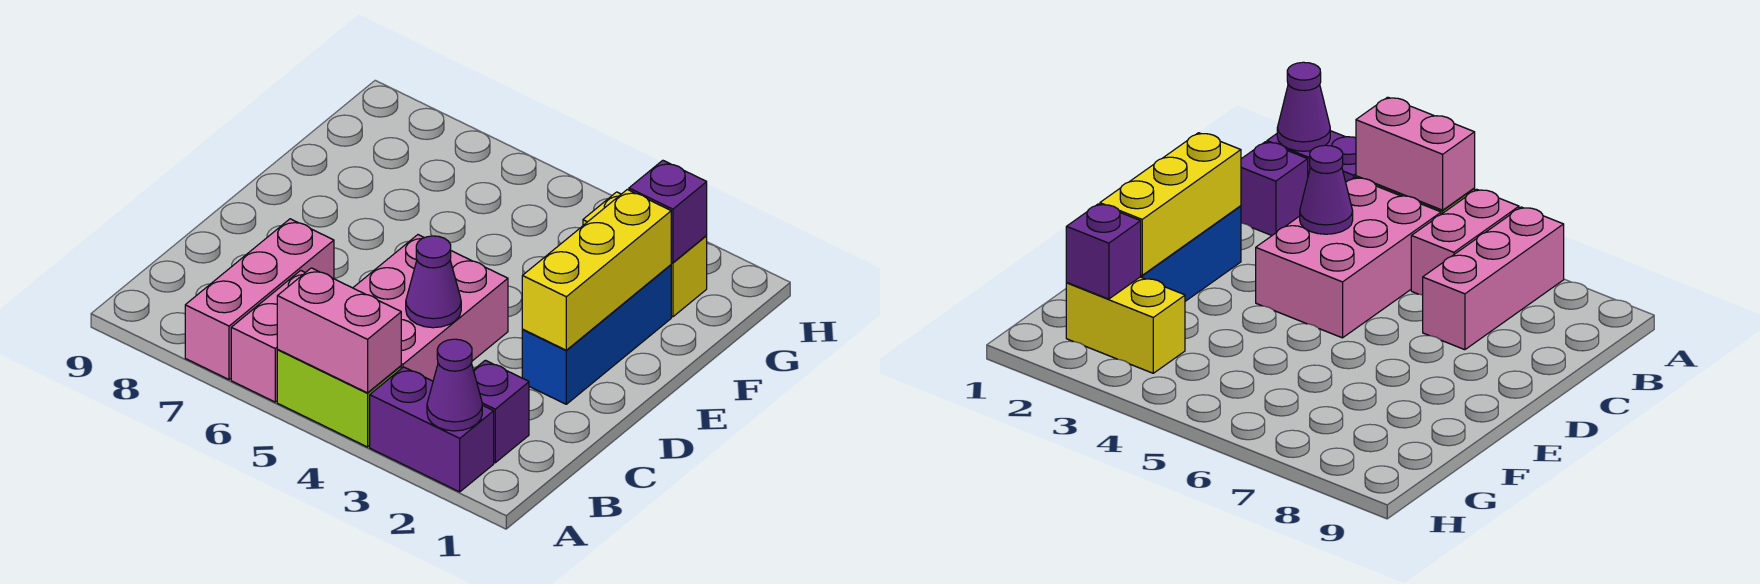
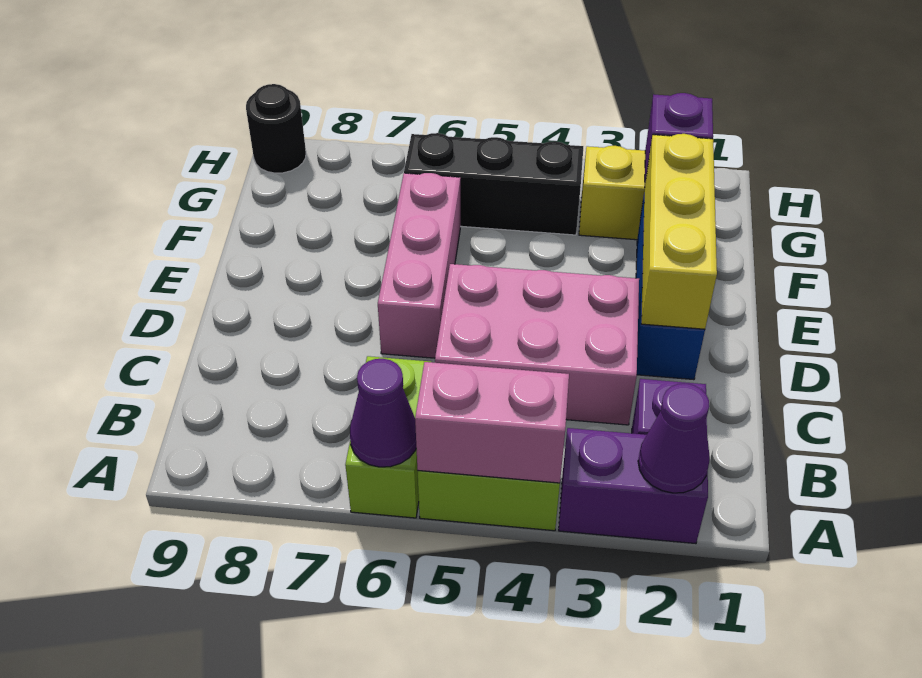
pink 1x2 brick [231,270,305,402] -> lime 1x2 brick [345,356,431,518]
pink 1x3 brick [185,219,334,380] -> pink 1x3 brick moved to [378,173,460,358]
pink 2x3 brick [353,235,508,381] -> pink 2x3 brick turned to [435,264,639,425]
purple 1x1 cone [406,236,461,328] -> purple 1x1 cone moved to [350,359,416,467]
none -> black 1x3 brick [404,133,583,235]
none -> black 1x1 round brick [246,84,306,173]

